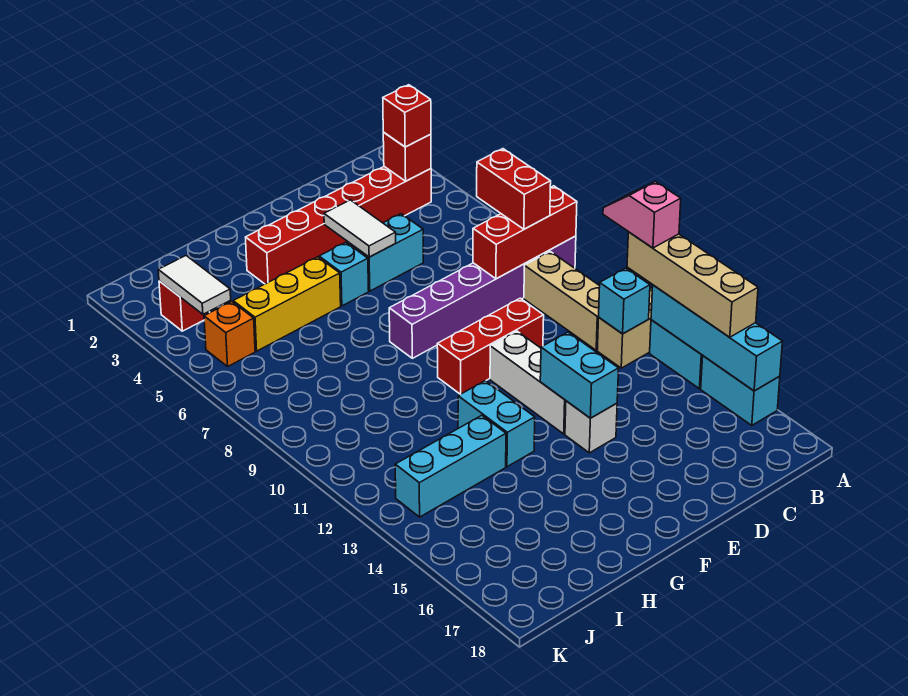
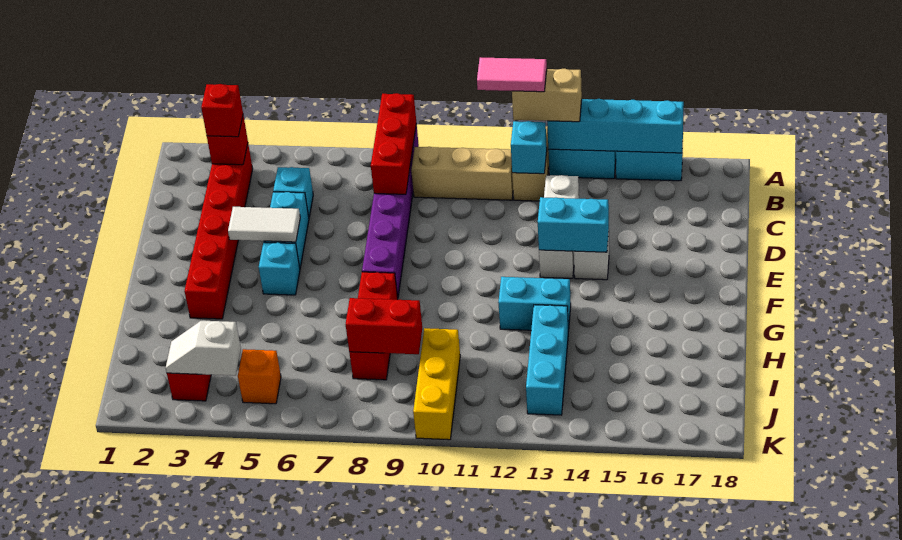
pink 1x2 slope [603,182,681,248] -> pink 1x2 tile [477,57,547,92]
tan 1x4 brick [627,232,758,337] -> tan 1x2 brick [512,69,582,122]
red 1x2 brick [477,149,551,229] -> red 1x2 brick moved to [346,298,422,354]
none -> cyan 1x1 brick [273,167,313,217]
red 1x3 brick [437,298,544,394] -> red 1x3 brick moved to [349,272,398,380]
white 1x3 brick [490,331,566,434] -> white 1x3 brick turned to [539,175,579,278]
yellow 1x3 brick [233,257,341,351] -> yellow 1x3 brick moved to [413,328,460,440]
white 1x2 tile [158,256,231,314] -> white 1x2 slope [166,321,241,376]

